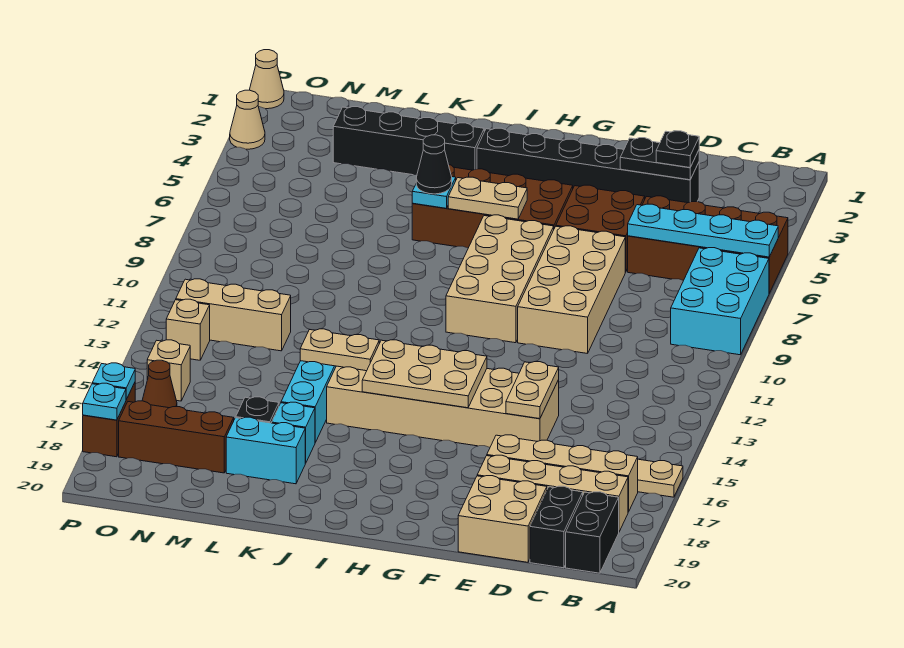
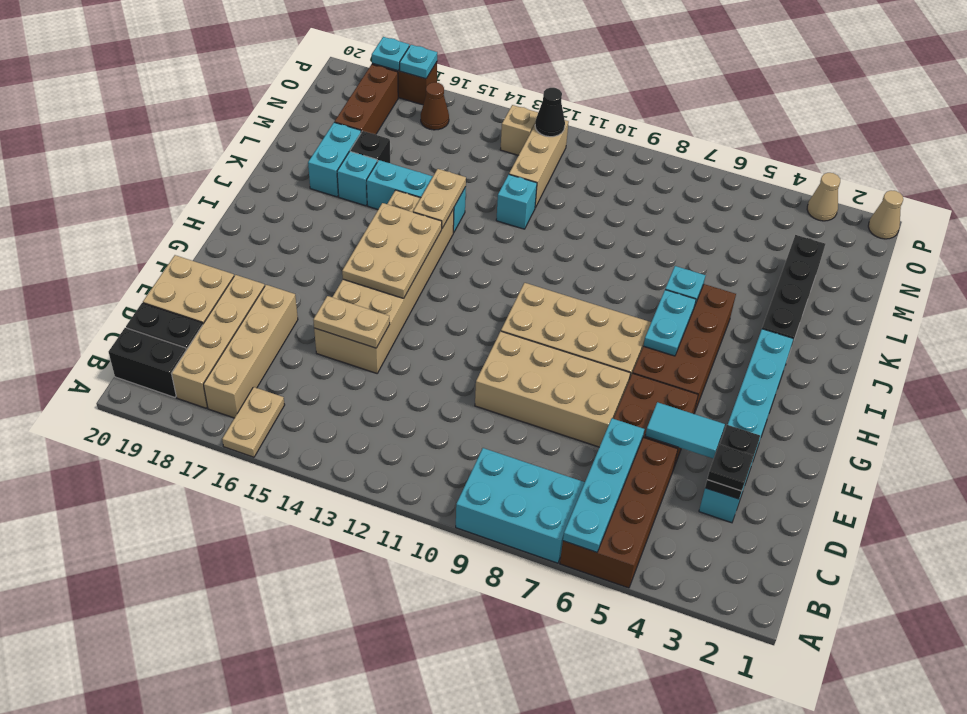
black 1x6 brick [477,128,699,203] -> cyan 1x6 brick [699,329,793,523]
none -> cyan 1x2 tile [645,402,725,459]
tan 1x2 plate [448,177,527,219] -> cyan 1x2 plate [644,290,696,356]
black 1x1 cone [416,135,452,194] -> black 1x1 cone moved to [535,88,565,137]
none -> cyan 1x1 brick [496,175,537,229]
tan 1x1 brick [147,340,190,401] -> none

